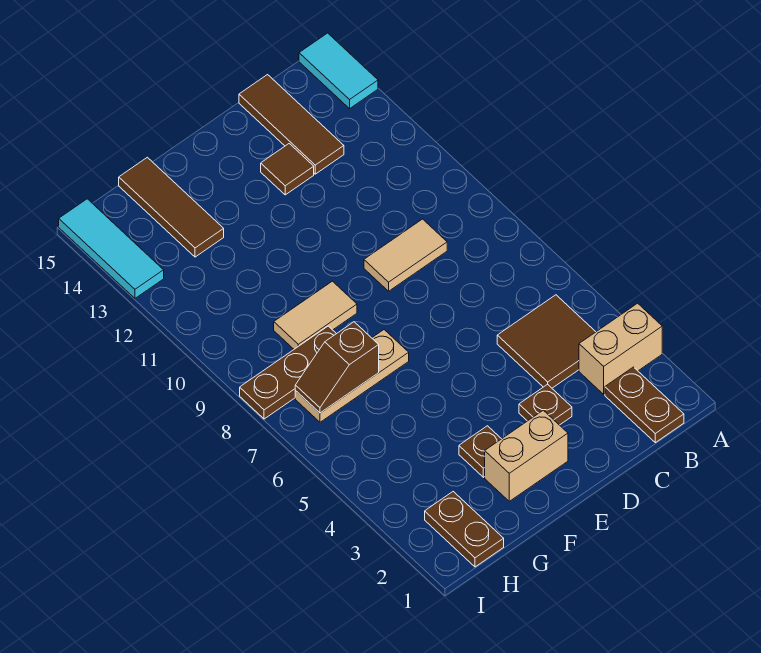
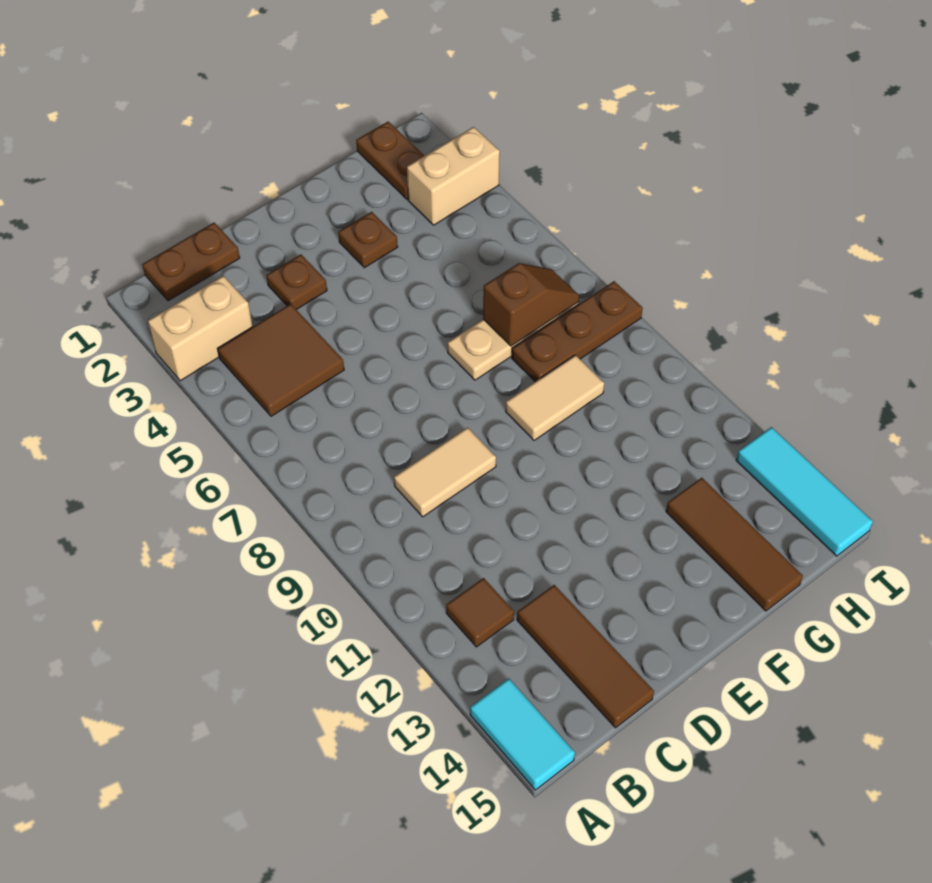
brown 1x2 plate [605,367,684,443] -> brown 1x2 plate turned to [142,223,240,301]
brown 1x1 tile [261,144,314,195] -> brown 1x1 tile moved to [446,578,514,647]
tan 1x2 brick [485,410,568,501] -> tan 1x2 brick moved to [407,127,500,225]

